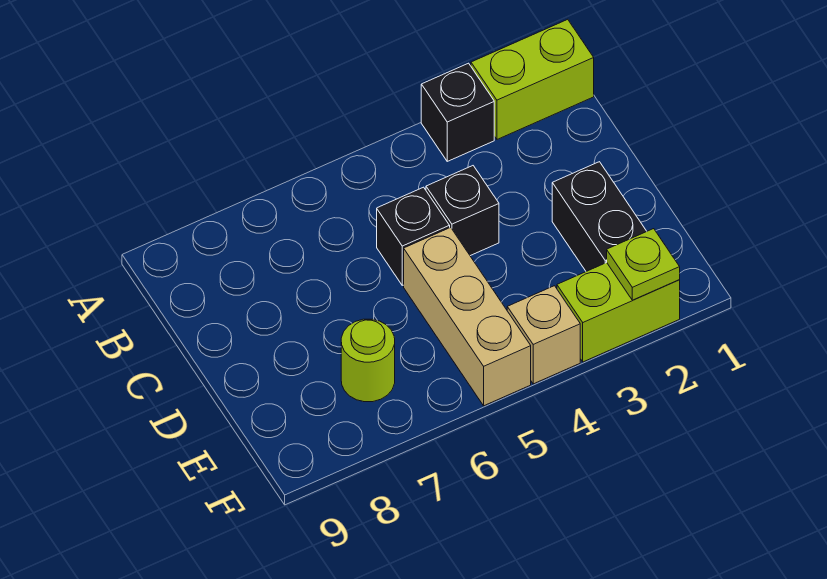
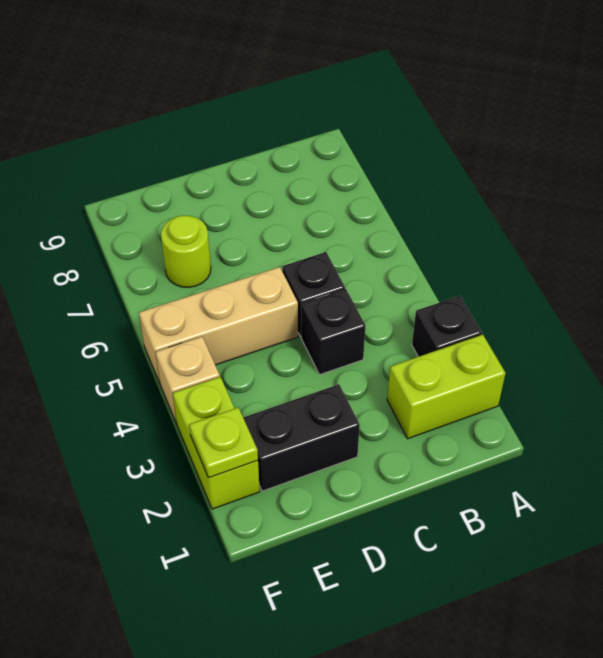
lime 1x2 brick [471,19,594,139] -> lime 1x2 brick turned to [387,335,505,439]

